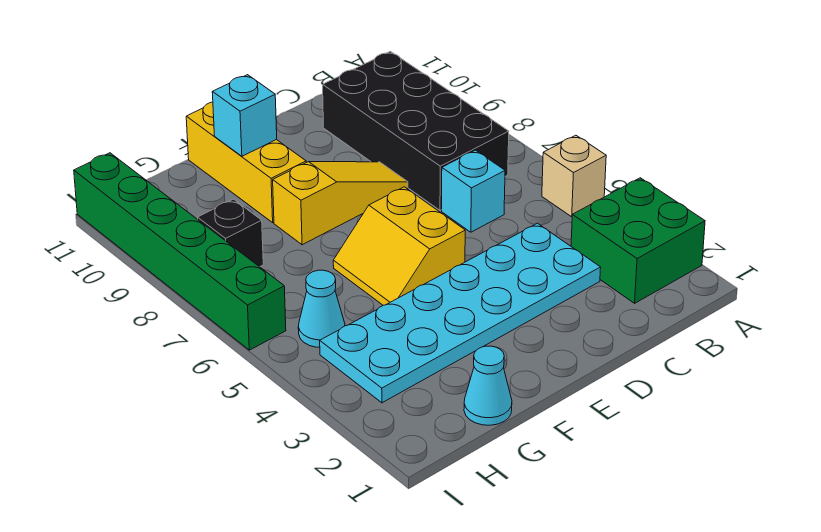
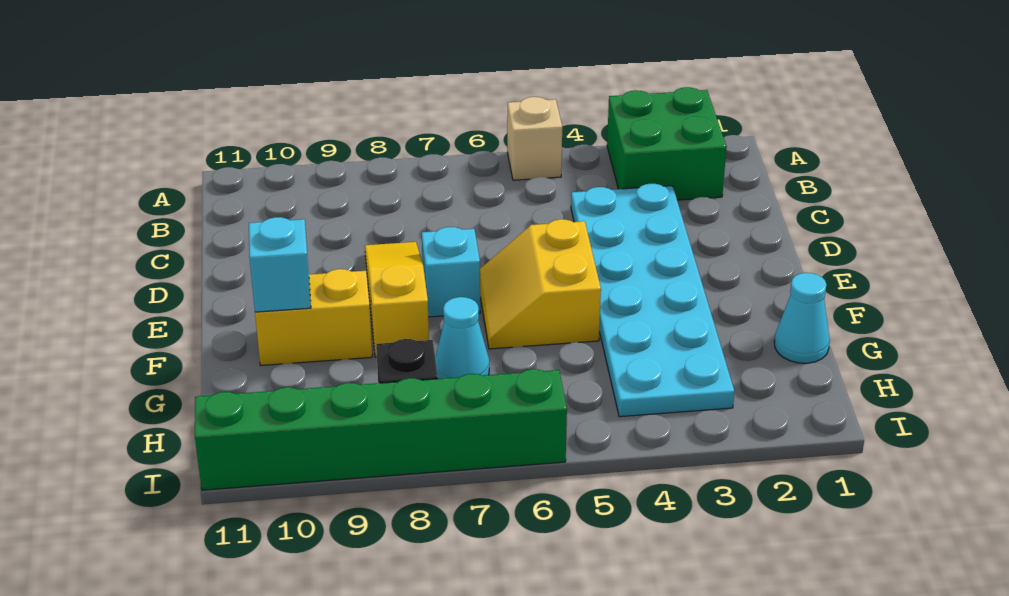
black 2x4 brick [323,51,509,210] -> none
cyan 1x1 brick [442,150,505,232] -> cyan 1x1 brick moved to [422,227,480,317]
yellow 2x2 slope [333,187,465,305] -> yellow 2x2 slope turned to [480,219,601,349]
yellow 1x3 brick [186,102,306,222] -> yellow 1x2 brick [255,269,372,365]
cyan 1x1 cone [298,270,345,347] -> cyan 1x1 cone moved to [435,297,489,379]

